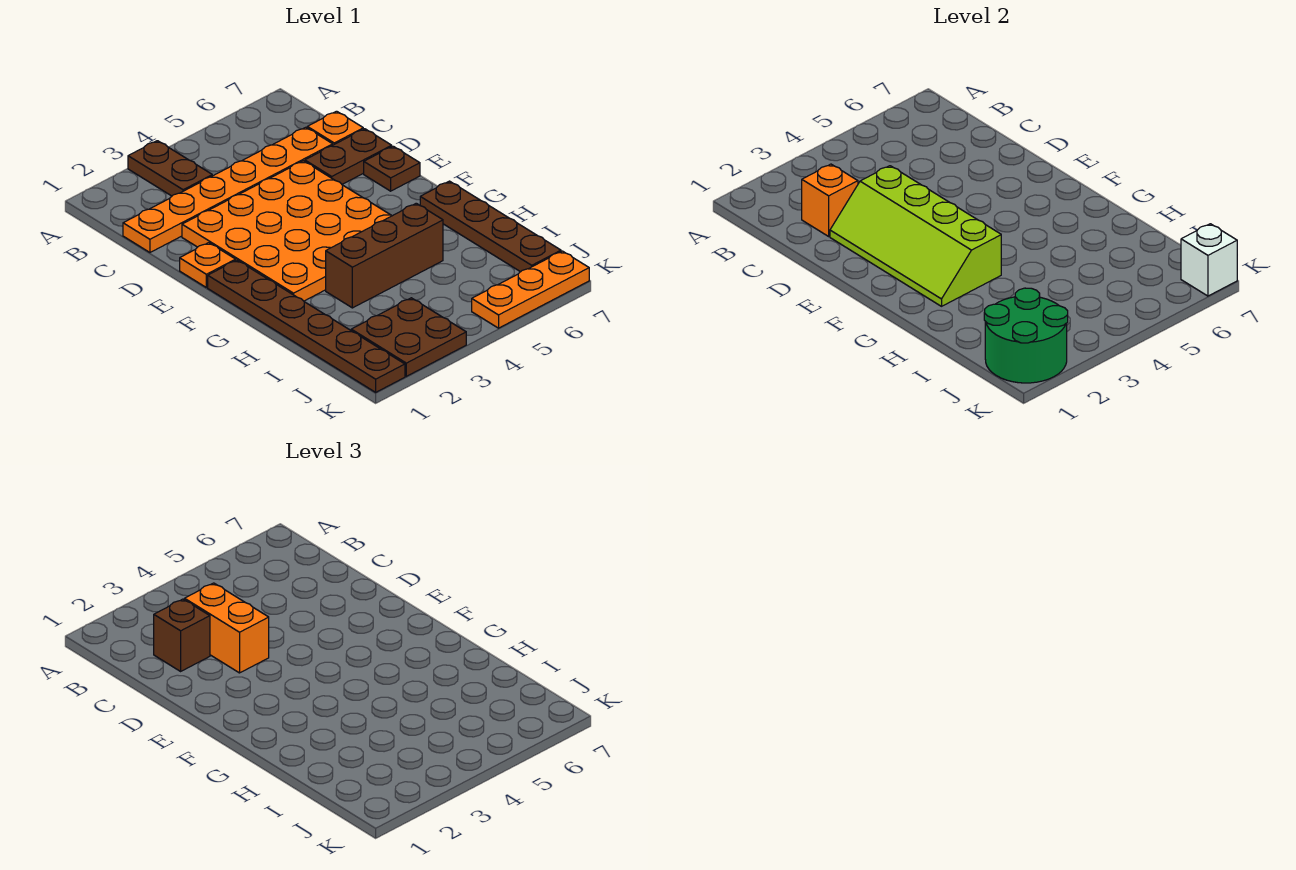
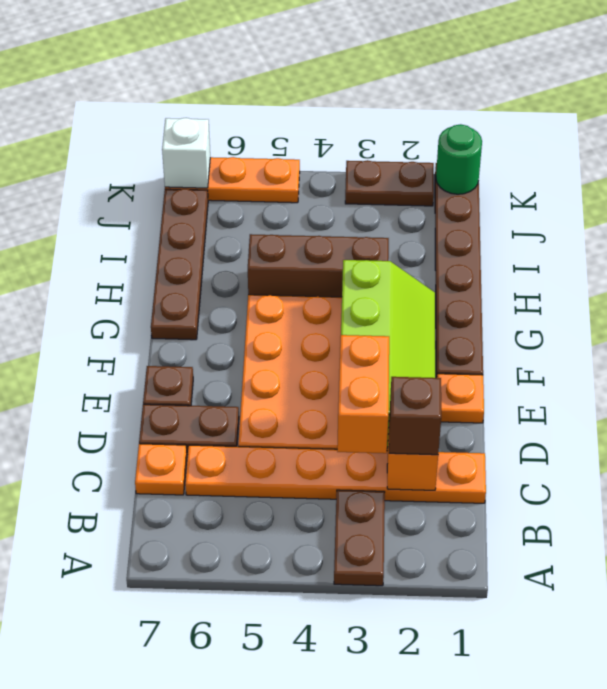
green 2x2 round brick [984,288,1068,383] -> green 1x1 round brick [436,124,482,194]
brown 2x2 plate [351,298,466,376] -> brown 1x2 plate [345,160,434,206]

